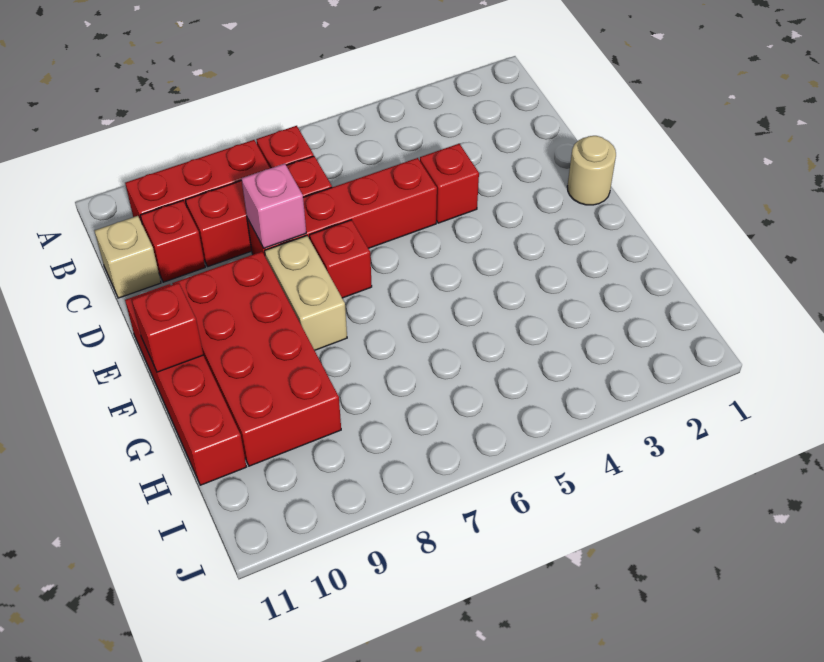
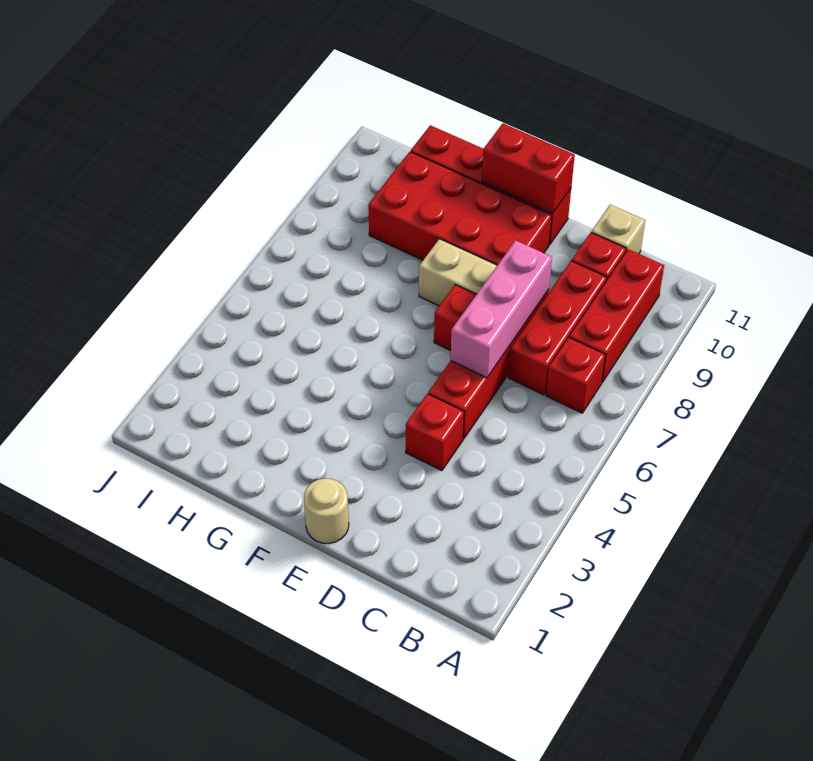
pink 1x1 brick [241,164,306,248] -> pink 1x3 brick [451,240,552,378]
red 1x1 brick [132,283,203,372] -> red 1x2 brick [482,123,575,213]

